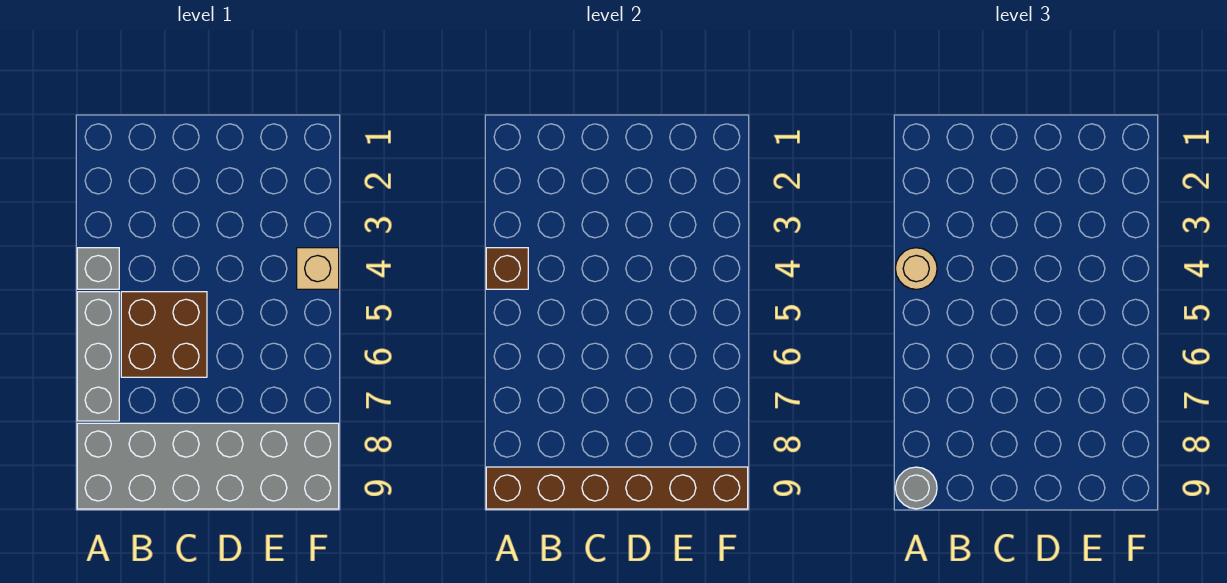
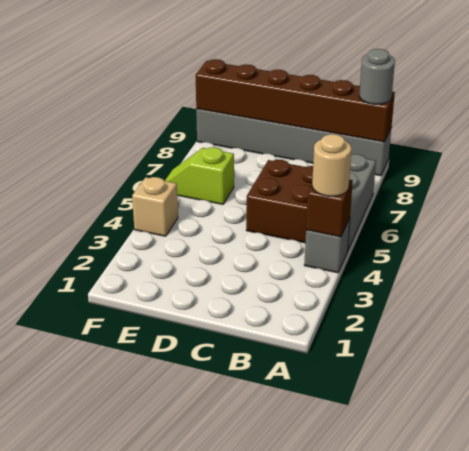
grey 2x6 brick [77,423,339,509] -> grey 1x6 brick [196,109,391,176]
none -> lime 1x2 slope [165,147,234,204]

